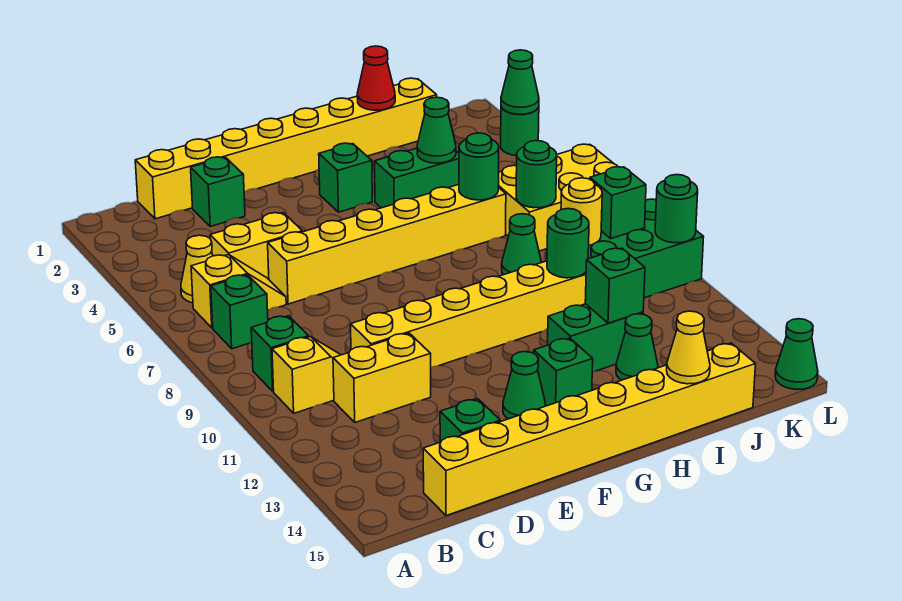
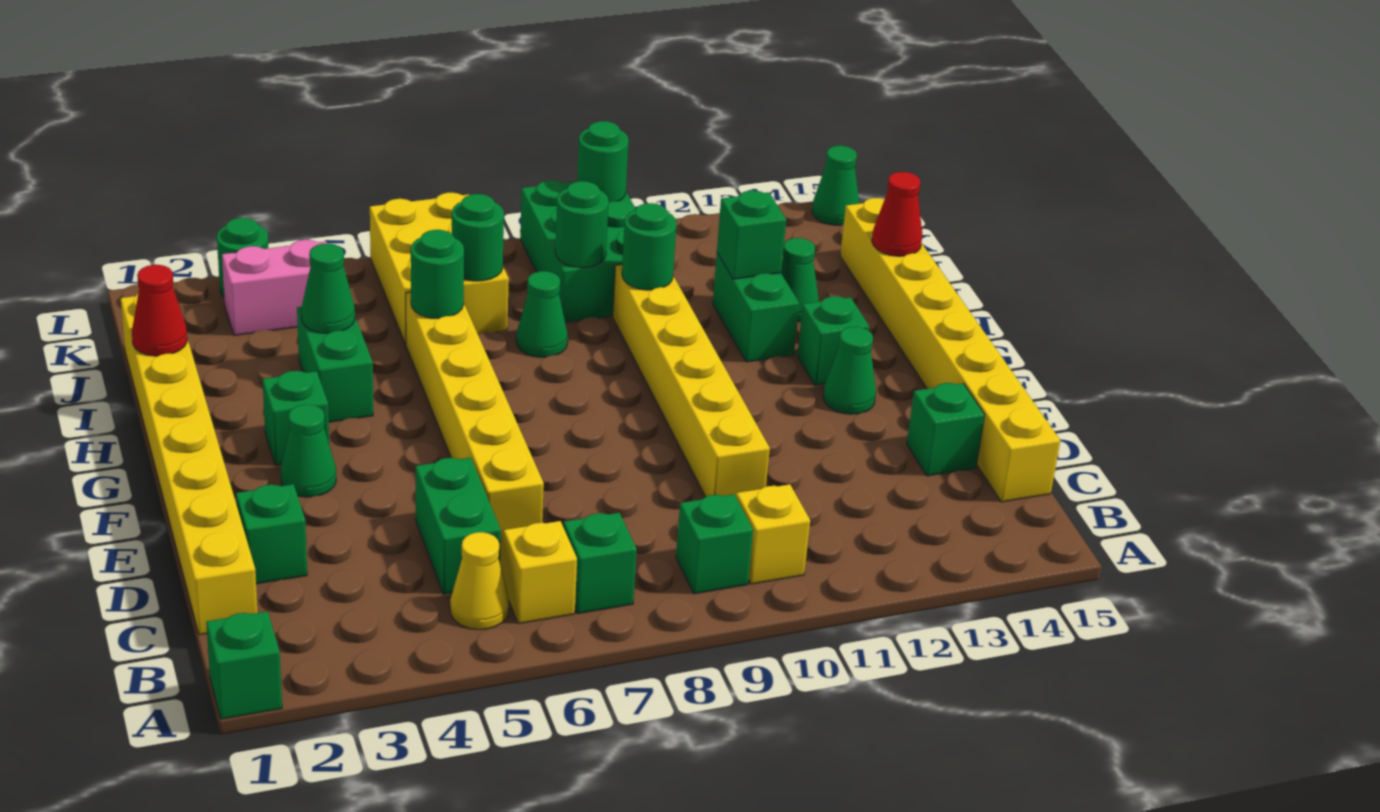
yellow 1x2 brick [210,213,302,279] -> green 1x2 brick [416,458,501,594]
yellow 1x2 brick [333,333,431,422] -> none
yellow 1x1 cone [667,311,710,384] -> red 1x1 cone [872,172,922,256]
yellow 1x1 round brick [561,178,602,245] -> green 1x1 round brick [555,181,609,267]
none -> pink 1x2 brick [222,240,327,336]
green 1x1 brick [590,167,646,239] -> green 1x1 brick moved to [206,611,282,719]
green 1x1 cone [501,50,539,114] -> green 1x1 cone moved to [281,405,336,497]

